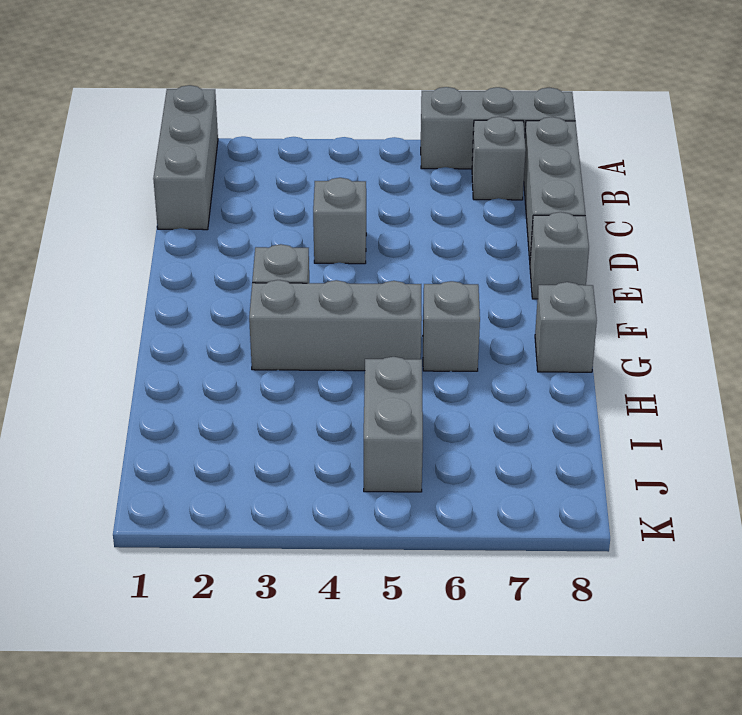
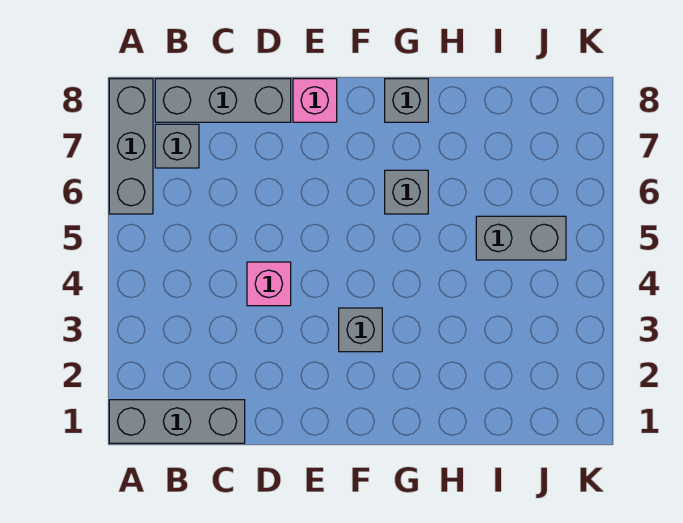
grey 1x1 brick [313,178,366,264] -> pink 1x1 brick [247,262,291,306]
grey 1x1 brick [530,212,589,299] -> pink 1x1 brick [293,79,337,122]
grey 1x3 brick [249,280,422,371] -> none

